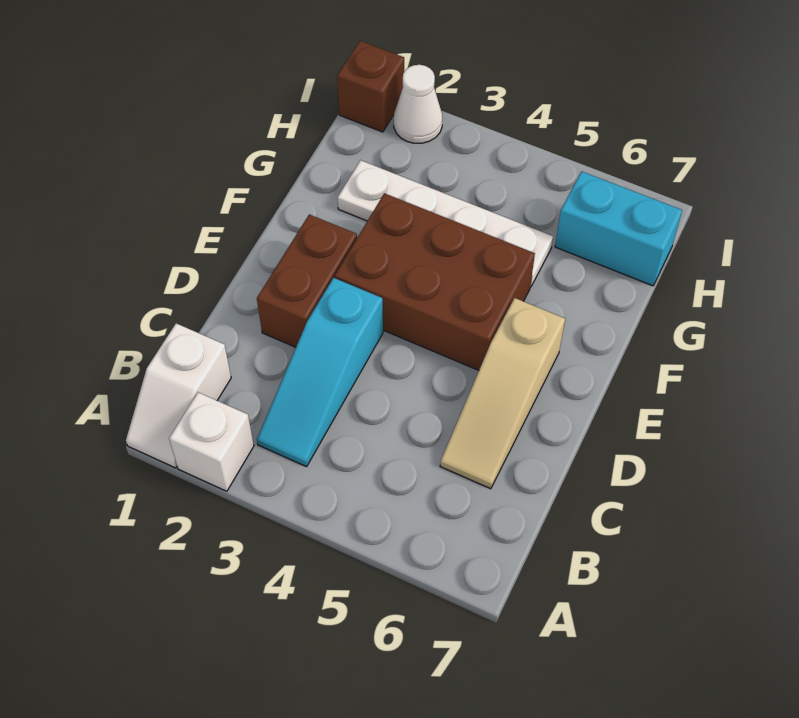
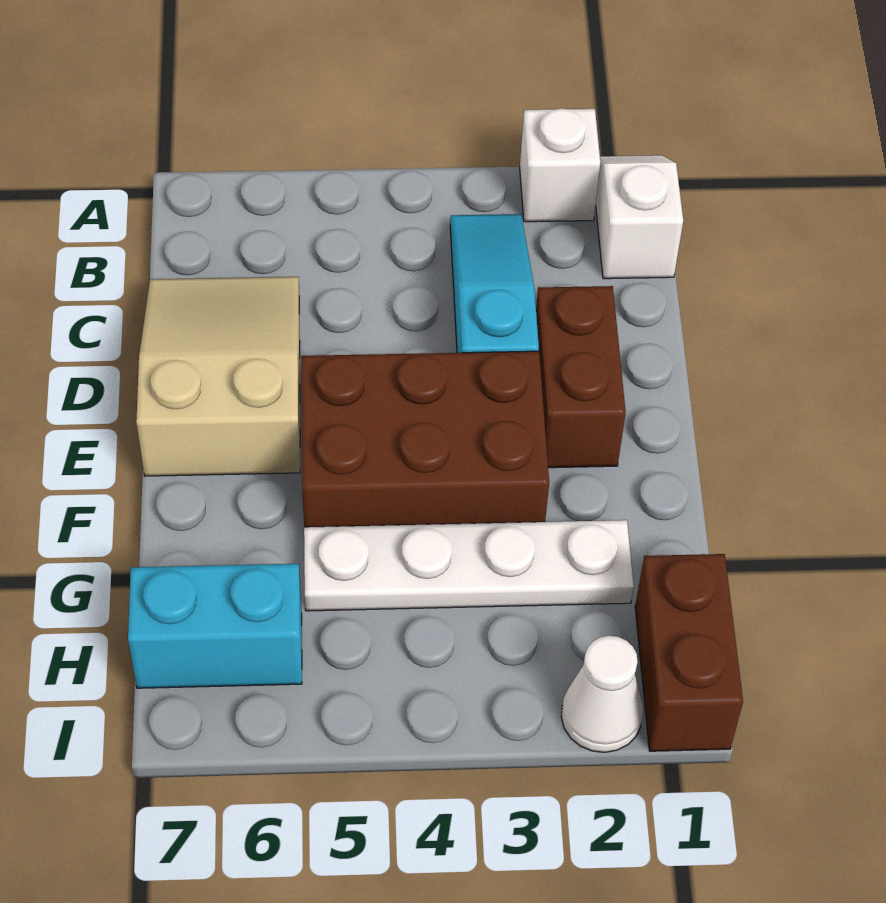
tan 1x3 slope [440,298,565,489] -> tan 2x3 slope [136,277,300,476]
brown 1x1 brick [337,41,404,132] -> brown 1x2 brick [635,554,743,751]

